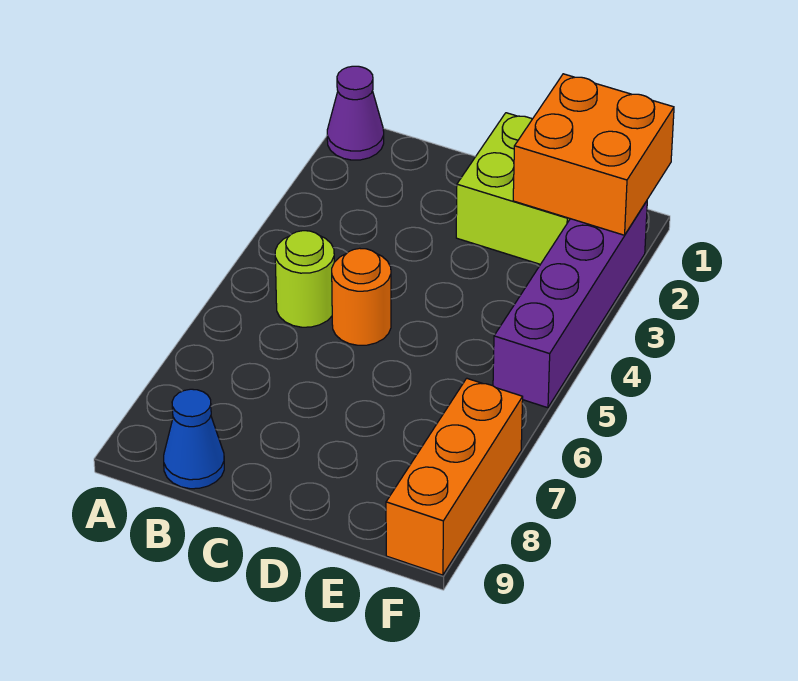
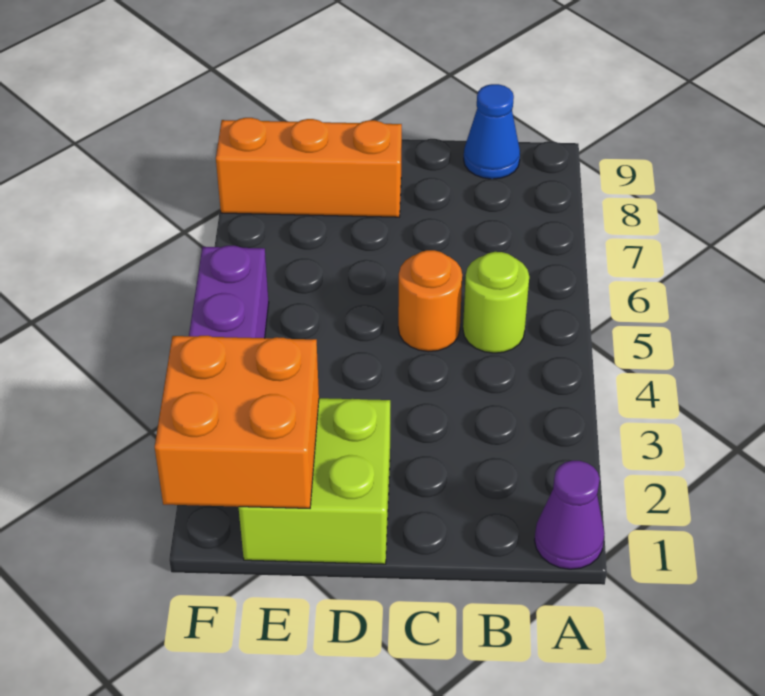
orange 1x3 brick [386,378,523,575] -> orange 1x3 brick turned to [216,118,402,217]

